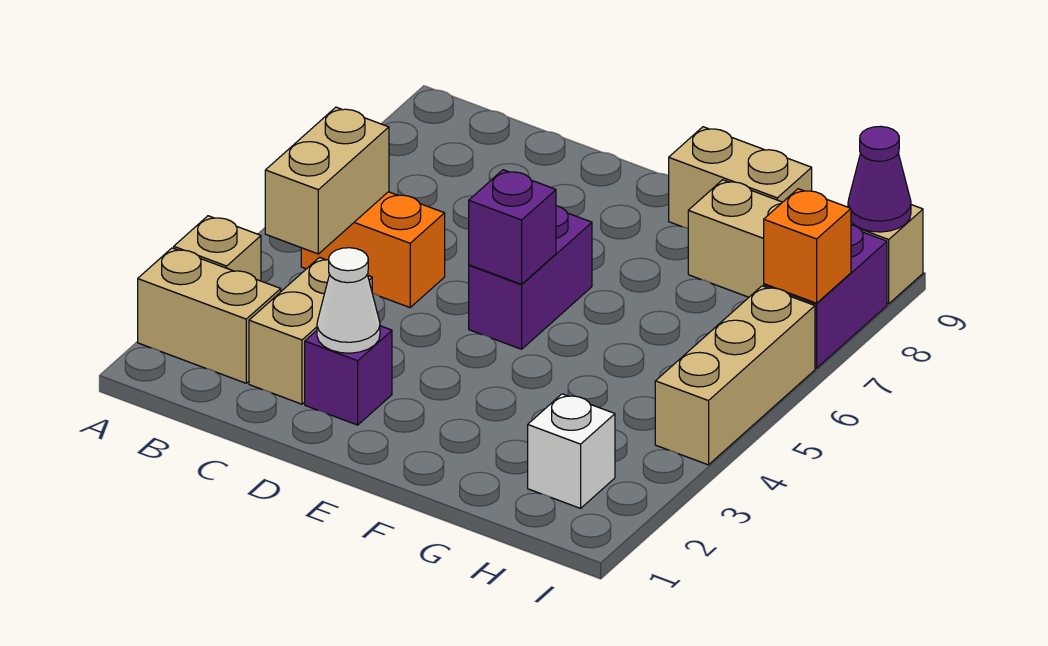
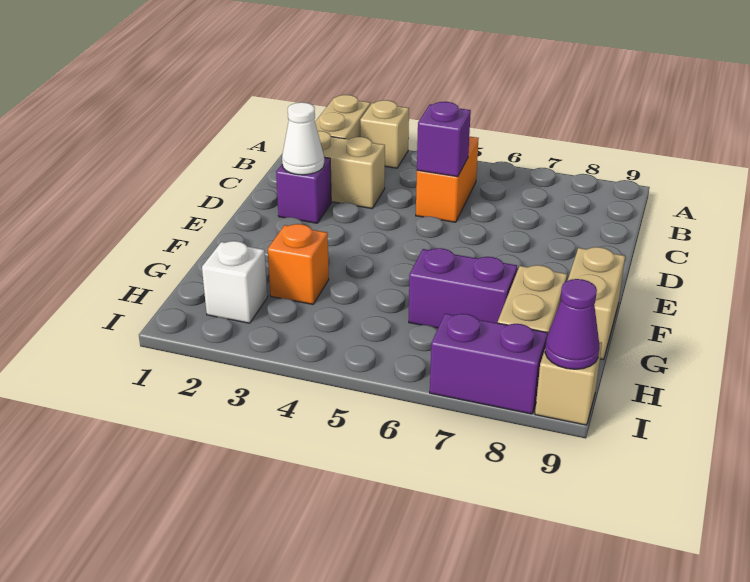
tan 1x2 brick [265,107,389,254] -> none
purple 1x2 brick [469,206,592,349] -> purple 1x2 brick moved to [409,248,517,328]
purple 1x1 brick [469,170,556,284] -> purple 1x1 brick moved to [417,102,471,177]
tan 1x3 brick [655,286,815,465] -> none
orange 1x1 brick [764,189,851,303] -> orange 1x1 brick moved to [268,224,329,304]

